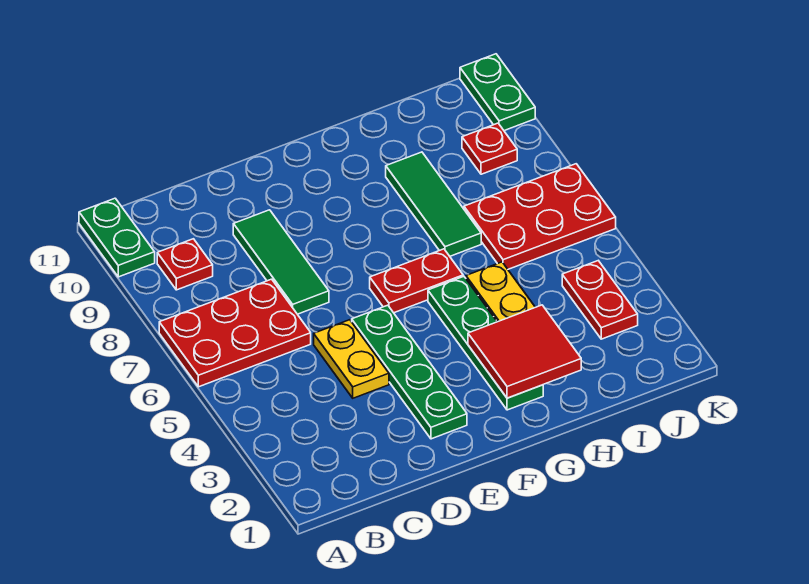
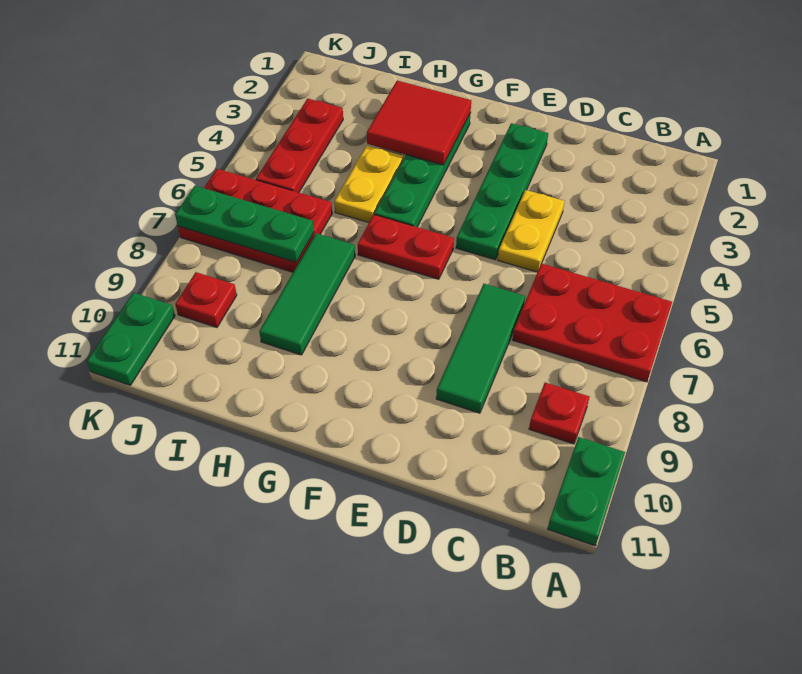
none -> green 1x3 plate [175,186,314,262]
red 1x2 plate [562,261,638,339] -> red 1x3 plate [256,99,343,192]

